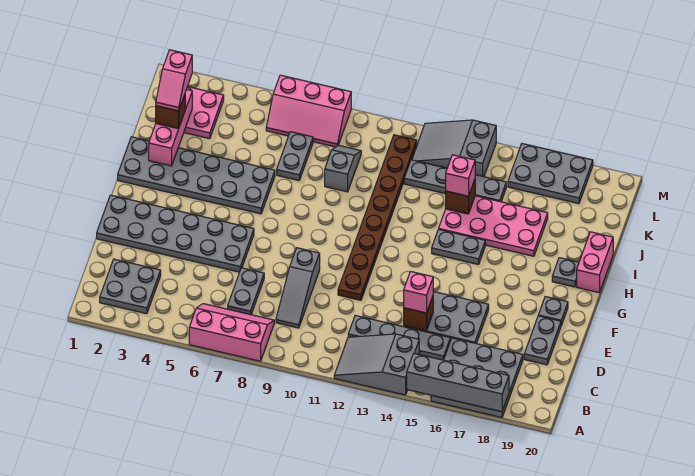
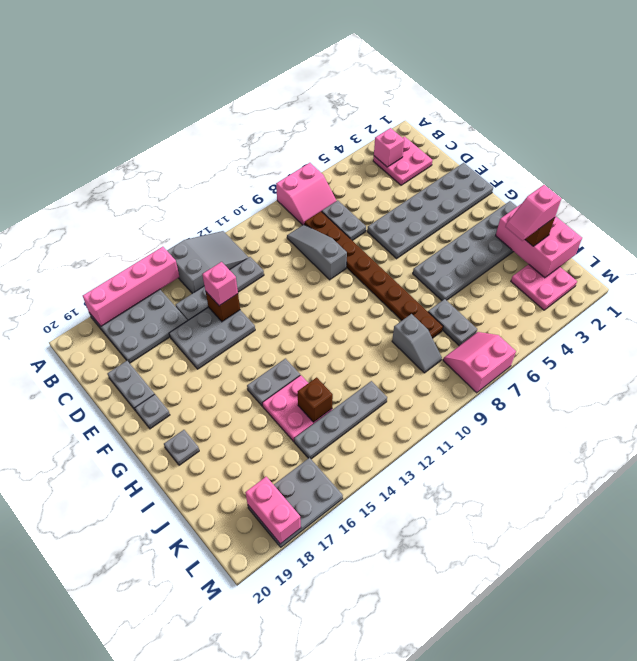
pink 2x3 slope [189,304,274,361] -> pink 2x2 slope [276,163,336,225]
grey 1x4 brick [407,354,509,412] -> pink 1x4 brick [83,247,179,326]
grey 2x2 plate [100,259,161,314] -> pink 2x2 plate [373,136,433,185]
brown 1x8 plate [338,135,417,300] -> brown 1x8 plate moved to [305,211,443,338]
pink 1x2 brick [577,232,613,293] -> pink 1x2 brick moved to [245,477,301,544]
pink 1x3 brick [149,90,192,166] -> pink 2x3 brick [496,204,582,278]
pink 2x4 plate [439,196,548,256] -> pink 2x2 plate [262,375,332,441]
pink 1x2 slope [156,50,192,111] -> pink 1x2 slope turned to [506,185,561,241]
pink 1x1 brick [446,155,475,196] -> pink 1x1 brick moved to [374,128,404,167]
pink 2x3 slope [266,75,351,147] -> pink 2x2 slope [443,332,516,393]
grey 2x3 slope [412,120,496,177] -> none

